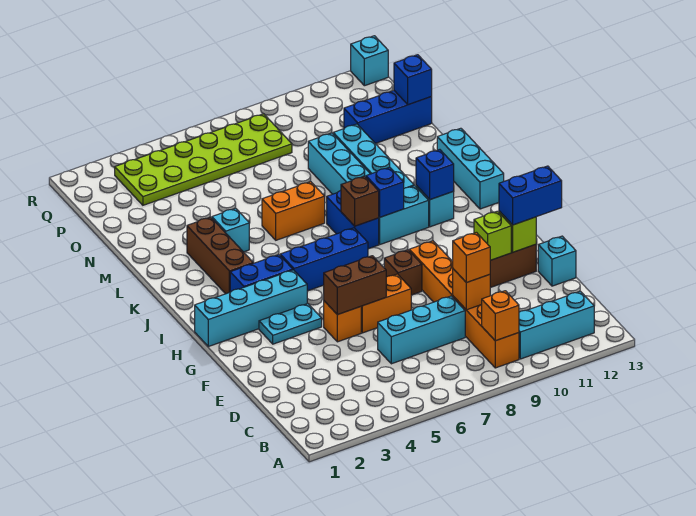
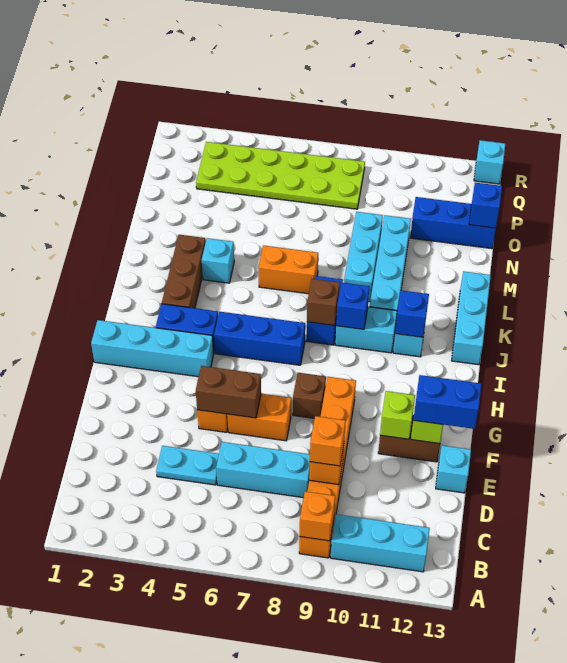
cyan 1x2 plate [259,303,322,344] -> cyan 1x2 plate moved to [156,446,219,485]

